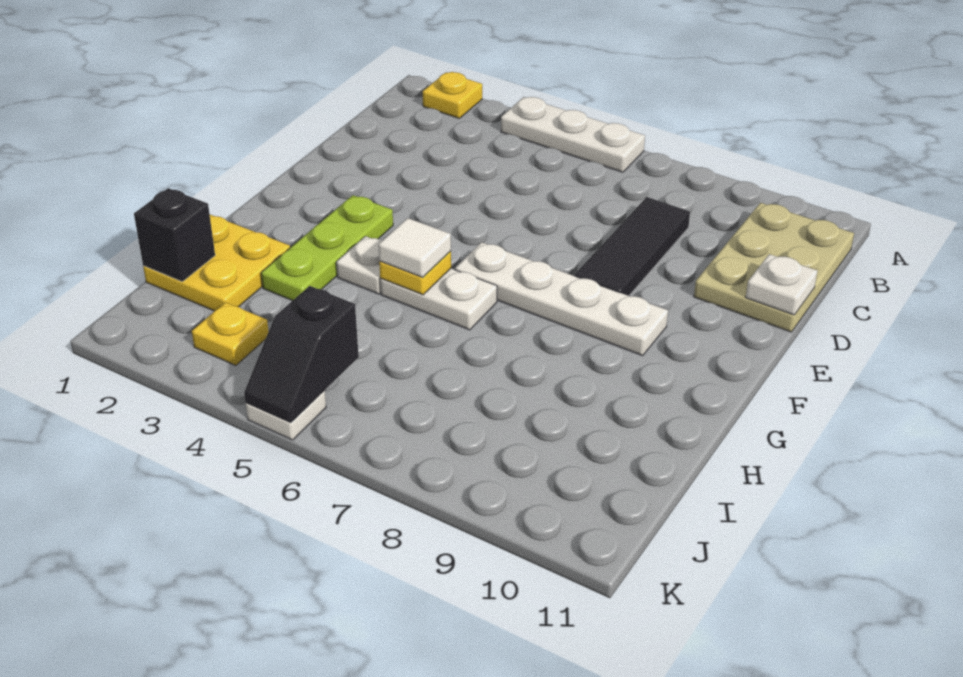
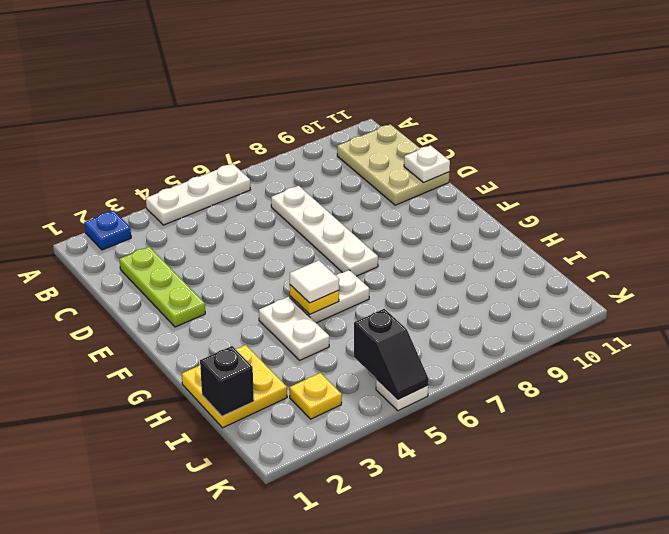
yellow 1x1 plate [422,72,482,119] -> blue 1x1 plate [84,211,131,250]
black 1x3 tile [575,197,690,296] -> none
lime 1x3 plate [261,195,393,301] -> lime 1x3 plate moved to [119,247,205,327]
white 1x4 plate [455,242,668,356] -> white 1x4 plate turned to [271,186,378,276]
white 1x1 plate [336,236,382,294] -> white 1x2 plate [259,297,329,360]

